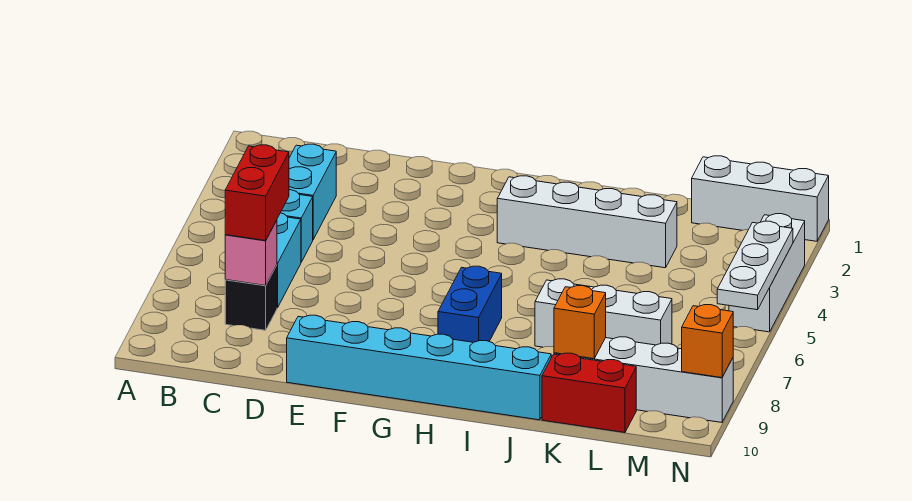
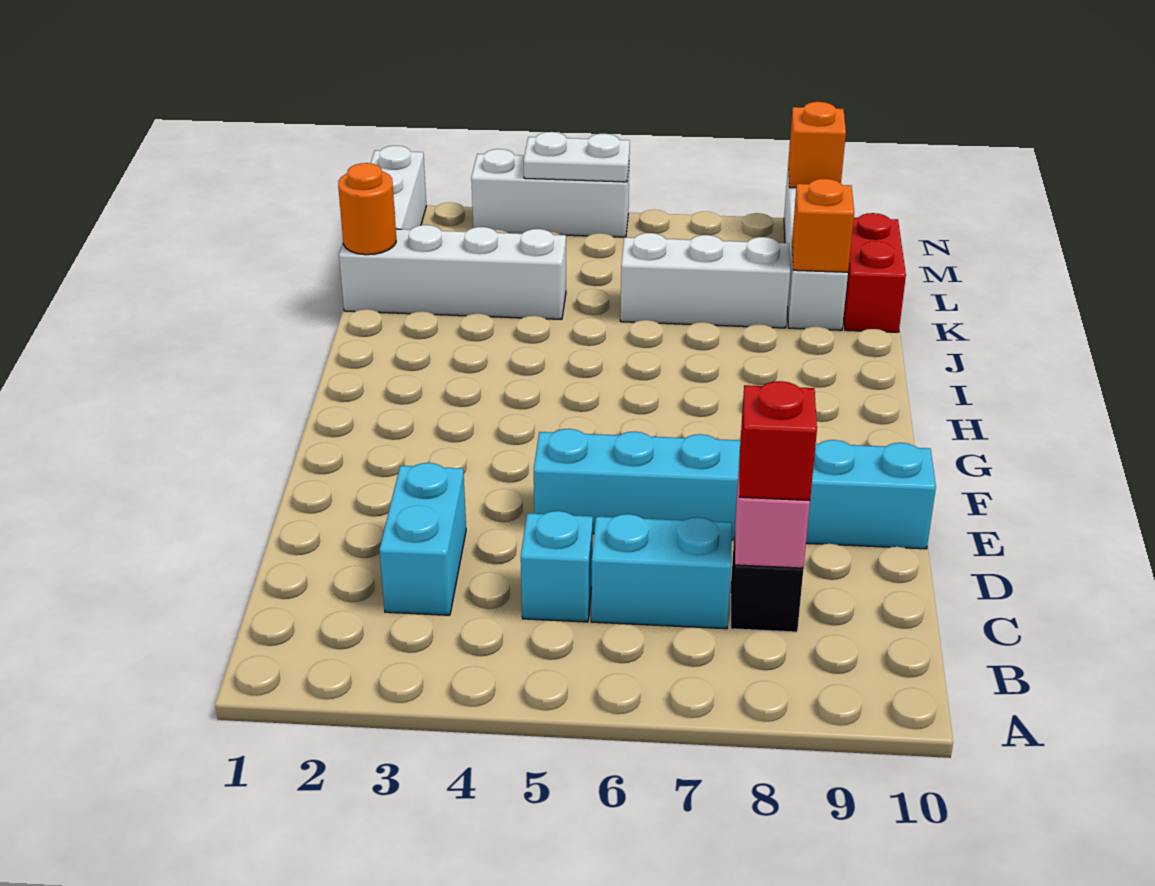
cyan 1x2 brick [289,144,336,239] -> cyan 1x2 brick turned to [380,463,466,615]
red 1x2 brick [225,145,289,241] -> red 1x1 brick [740,381,817,500]
cyan 1x6 brick [287,315,551,420] -> cyan 1x6 brick turned to [534,429,936,549]
white 1x4 brick [497,176,677,268] -> white 1x4 brick turned to [339,225,566,319]
blue 1x2 brick [438,266,502,342] -> none
white 1x3 brick [535,279,672,347] -> white 1x3 brick turned to [620,233,790,328]
none -> orange 1x1 round brick [338,163,396,255]
white 1x3 plate [717,221,793,310] -> white 1x2 plate [524,132,630,182]

